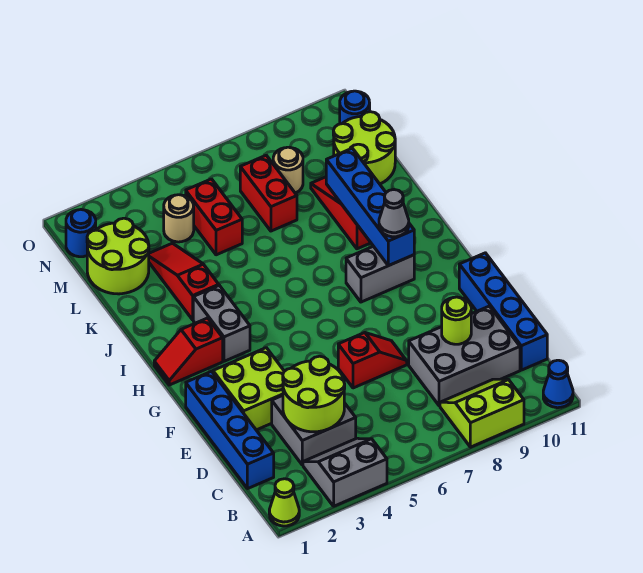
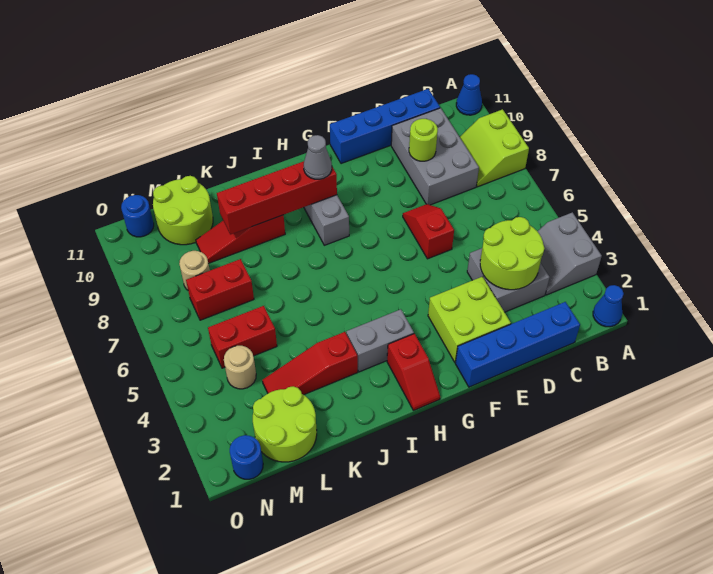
lime 1x1 cone [269,479,299,526] -> blue 1x1 cone [593,285,624,327]
blue 1x4 brick [326,148,414,266] -> red 1x4 brick [217,161,337,234]

